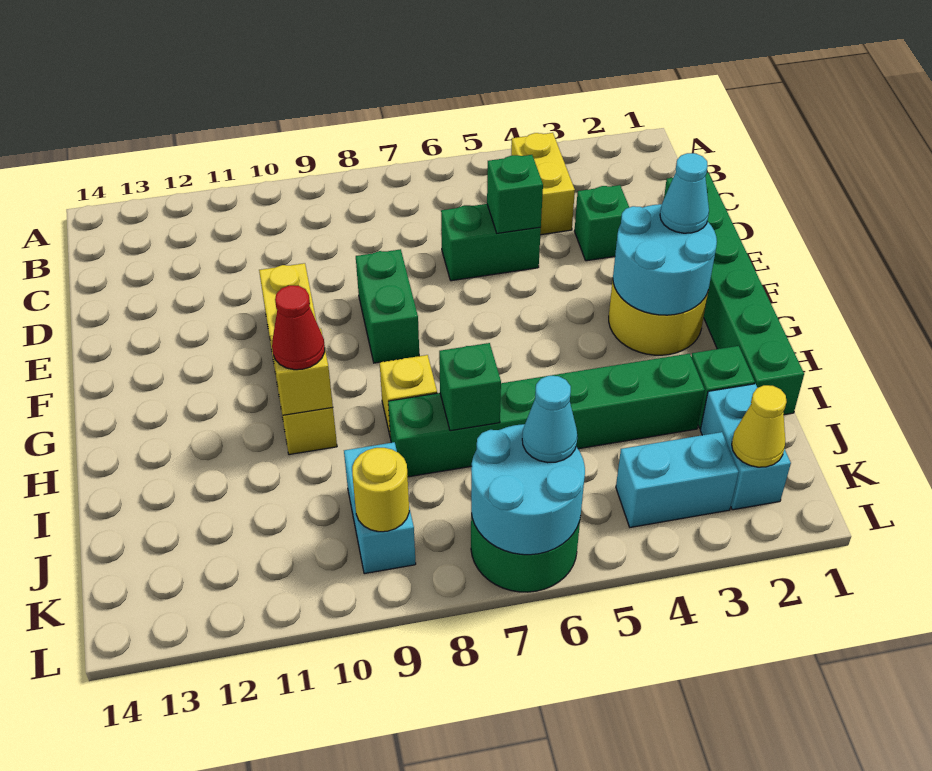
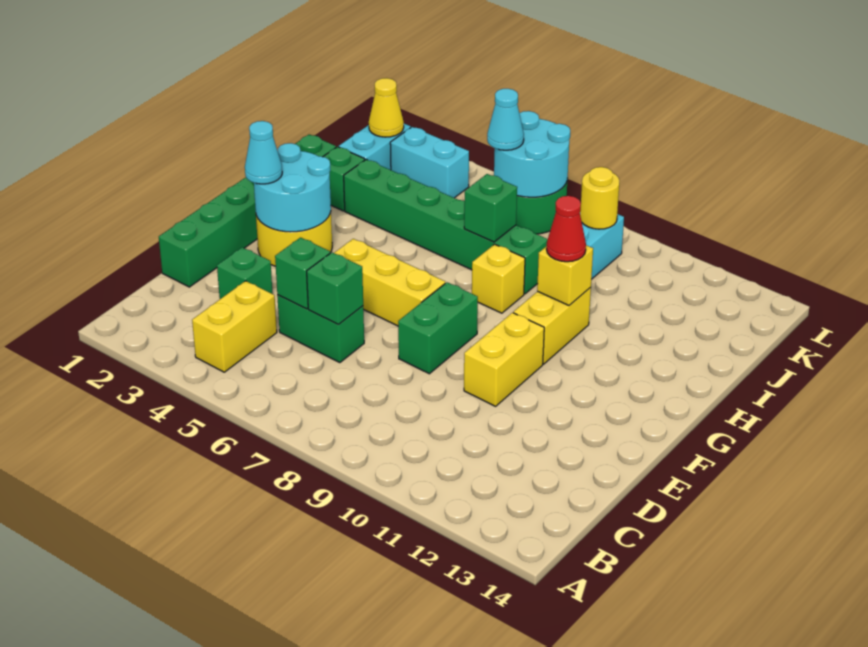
none -> green 1x1 brick [307,252,363,325]
none -> yellow 1x3 brick [334,239,445,326]

